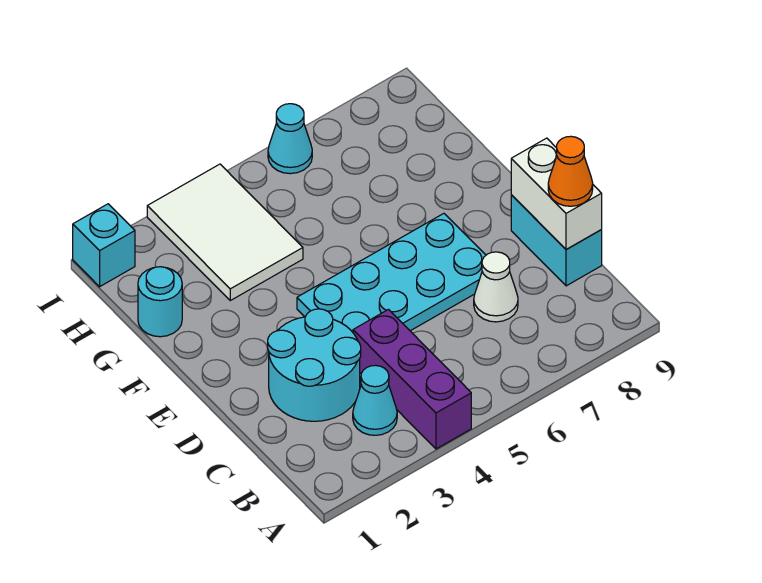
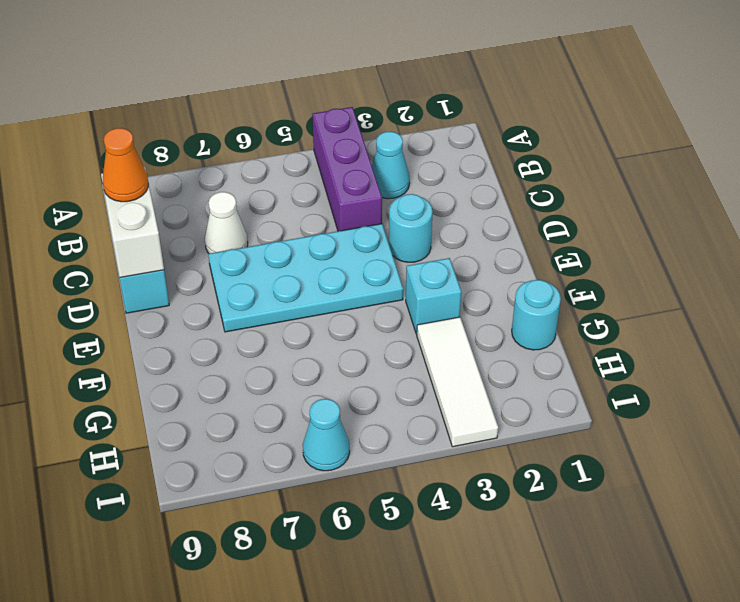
cyan 2x2 round brick [268,309,361,421] -> cyan 1x1 round brick [389,194,433,262]
white 2x3 tile [147,164,303,300] -> white 1x3 tile [417,317,498,447]
cyan 1x1 brick [73,204,135,287] -> cyan 1x1 brick moved to [406,258,461,334]

